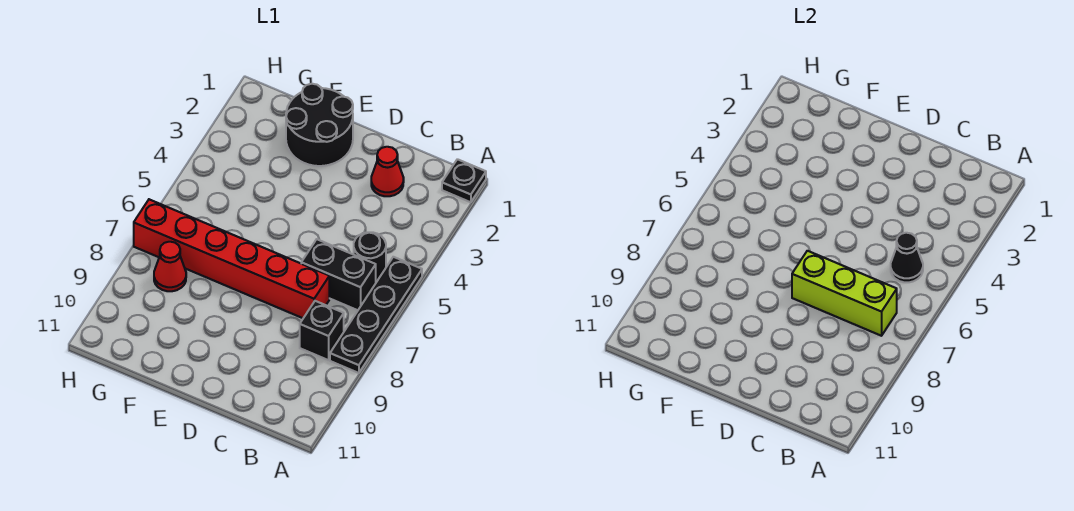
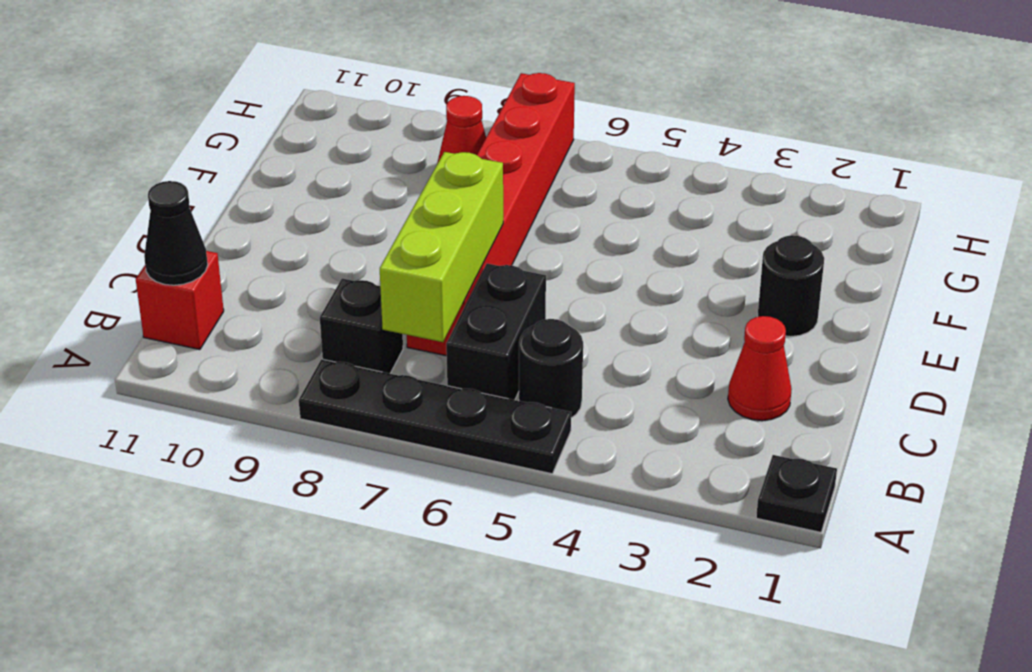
black 1x1 cone [891,233,923,282] -> black 1x1 cone moved to [144,181,208,285]
none -> red 1x1 brick [136,251,224,350]
black 2x2 round brick [286,84,353,166] -> black 1x1 round brick [758,235,824,337]

